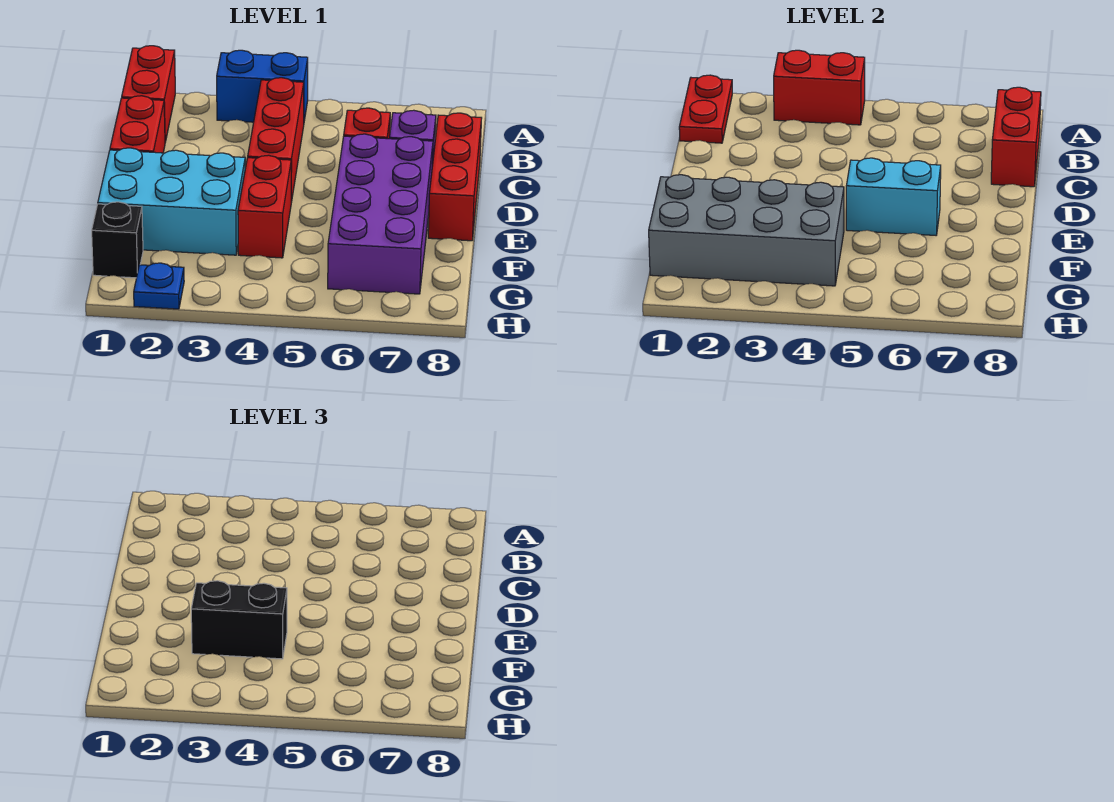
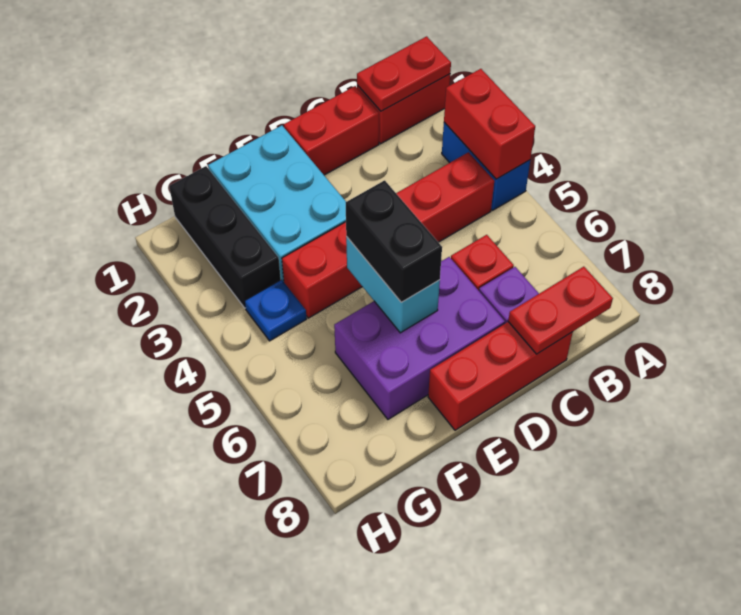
red 1x2 brick [991,87,1041,187] -> red 1x2 plate [508,267,613,354]
purple 2x4 brick [328,134,433,294] -> purple 2x3 brick [334,257,505,419]
grey 2x4 brick [649,175,844,286] -> none
black 1x2 brick [191,581,287,659] -> black 1x2 brick moved to [346,180,442,302]
black 1x1 brick [92,202,143,278] -> black 1x3 brick [169,166,281,308]
blue 1x1 plate [134,263,184,309] -> blue 1x1 plate moved to [245,280,307,341]

